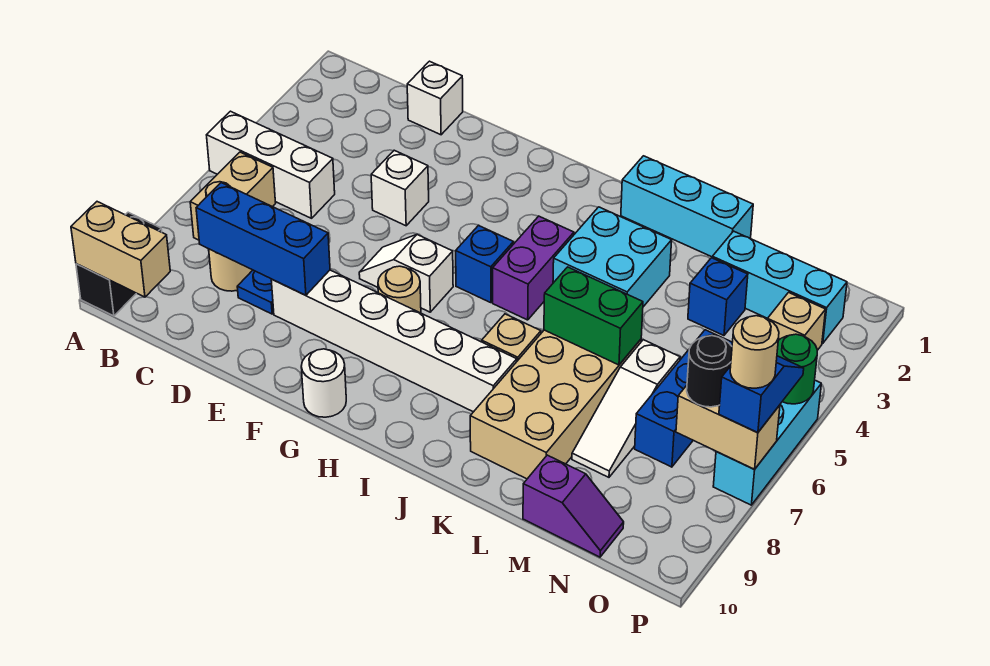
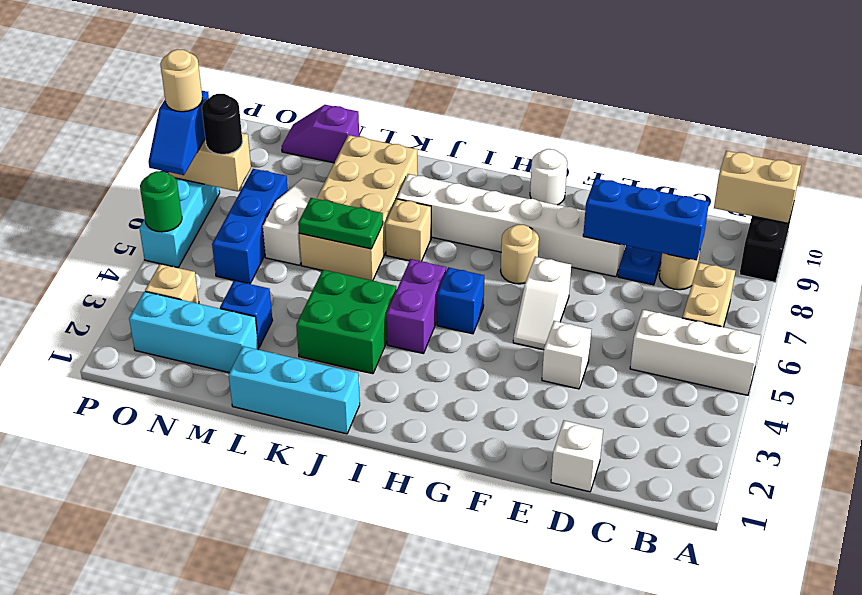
white 1x2 slope [359,235,453,312] -> white 1x2 slope turned to [513,257,571,350]
cyan 2x2 brick [553,207,672,307] -> green 2x2 brick [296,270,396,374]
green 1x2 brick [544,267,643,365] -> green 1x2 plate [298,198,383,249]

